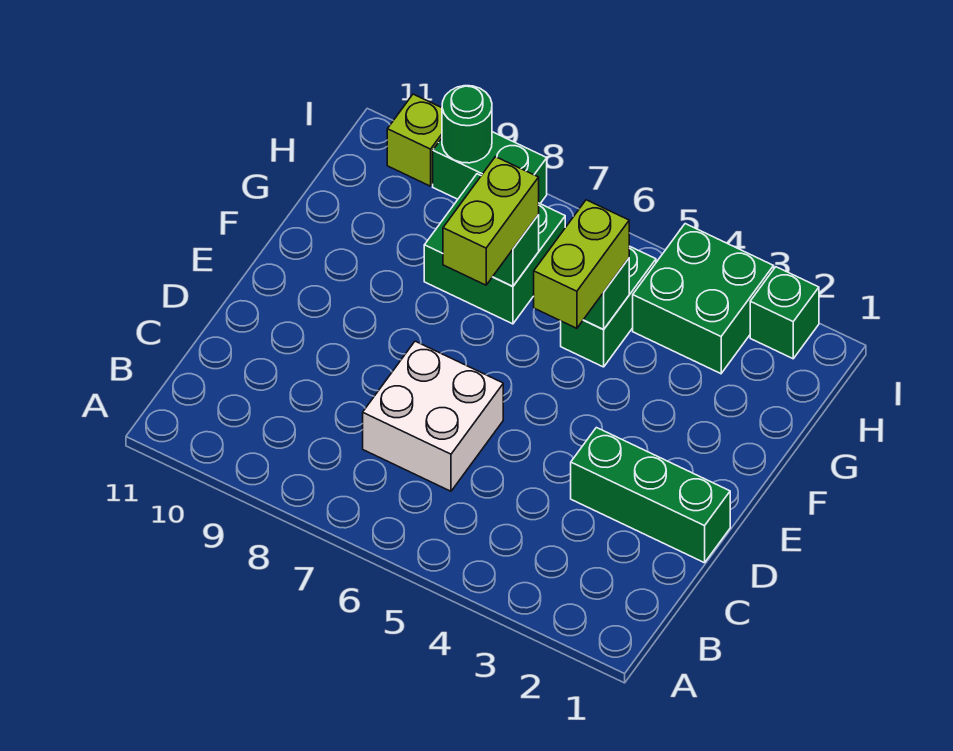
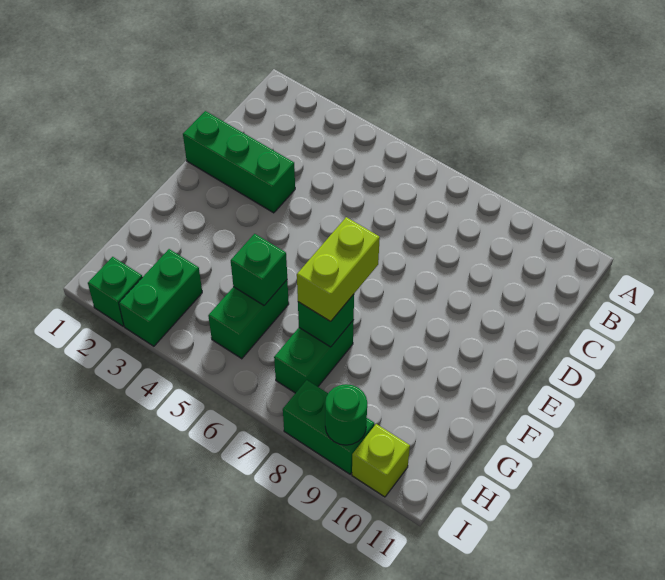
white 2x2 brick [363,341,503,491] -> none
lime 1x2 brick [534,200,629,328] -> none
green 2x2 brick [424,174,565,324] -> green 1x2 brick [274,320,354,393]
green 2x2 brick [633,224,774,374] -> green 1x2 brick [119,249,202,346]

